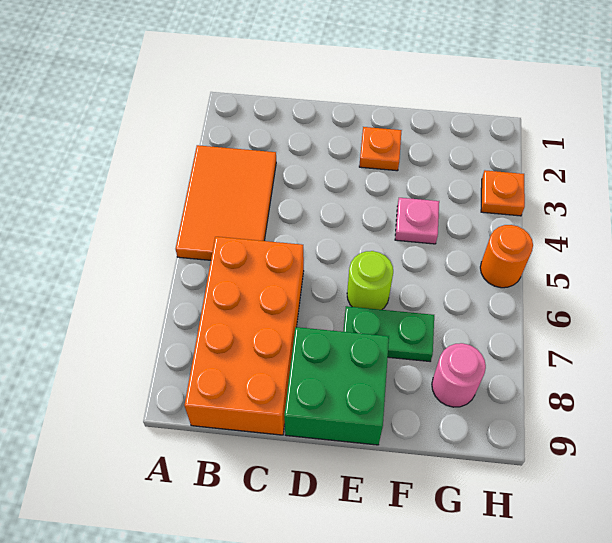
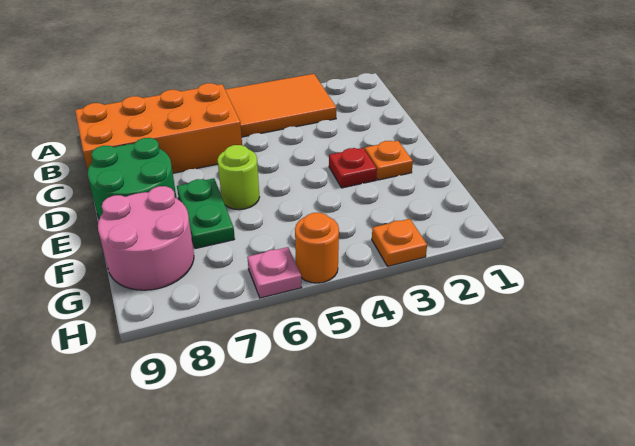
green 2x2 brick [284,327,389,445] -> green 2x2 round brick [88,138,177,219]
none -> red 1x1 plate [329,148,377,188]
pink 1x1 plate [395,198,439,244] -> pink 1x1 plate moved to [247,247,302,298]
pink 1x1 round brick [432,343,486,407] -> pink 2x2 round brick [98,186,194,290]

